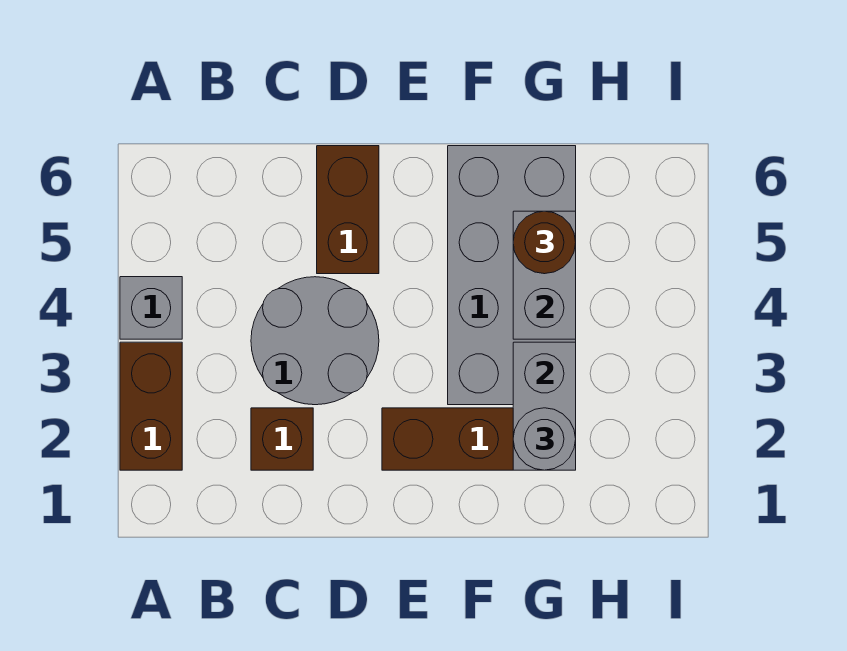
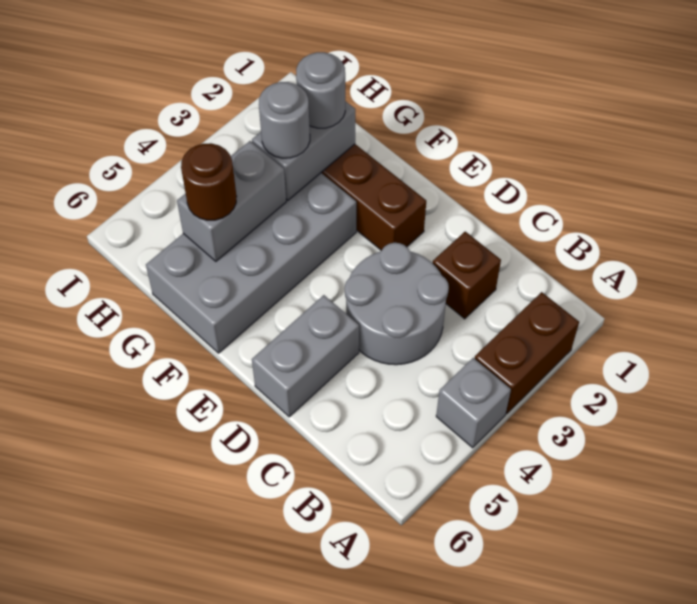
brown 1x2 brick [317,146,379,274] -> grey 1x2 brick [252,295,359,417]
none -> grey 1x1 round brick [259,82,310,158]

